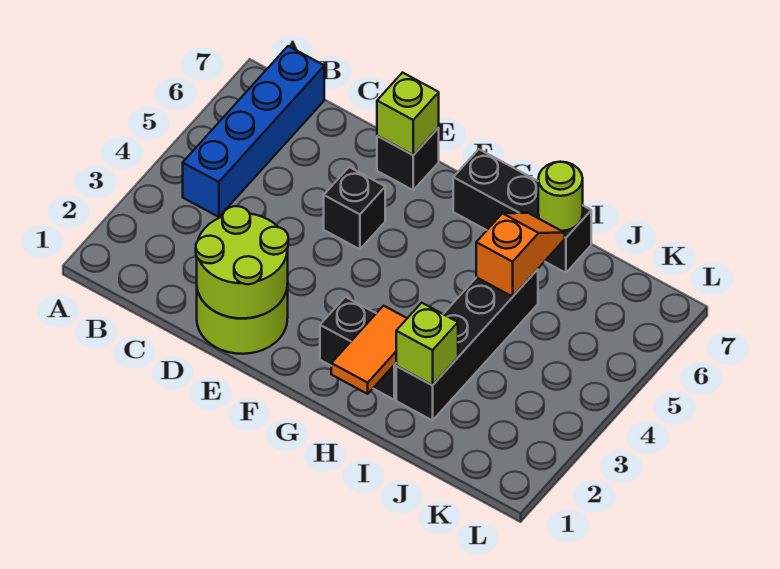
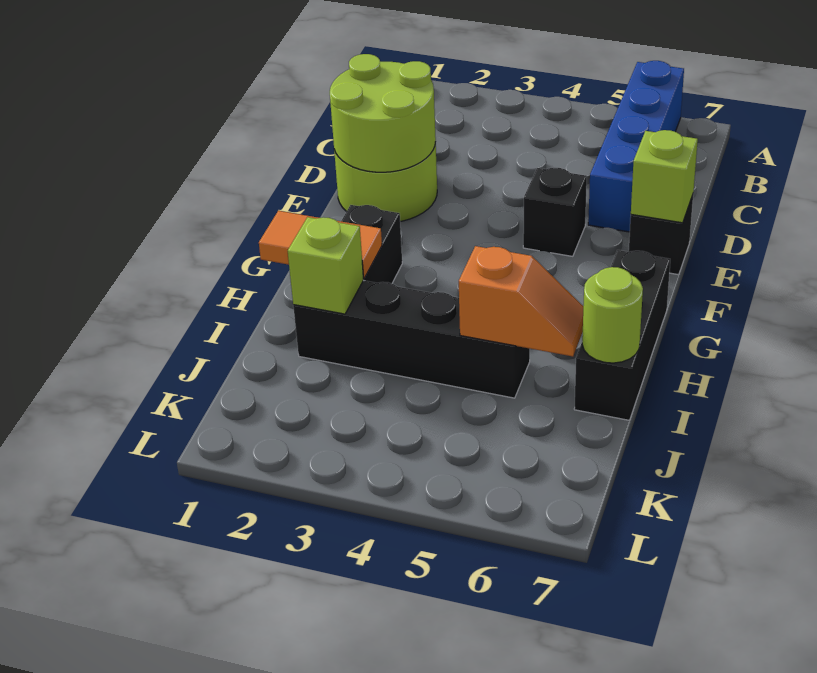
blue 1x4 brick [183,46,324,217] -> blue 1x4 brick turned to [588,61,684,232]

